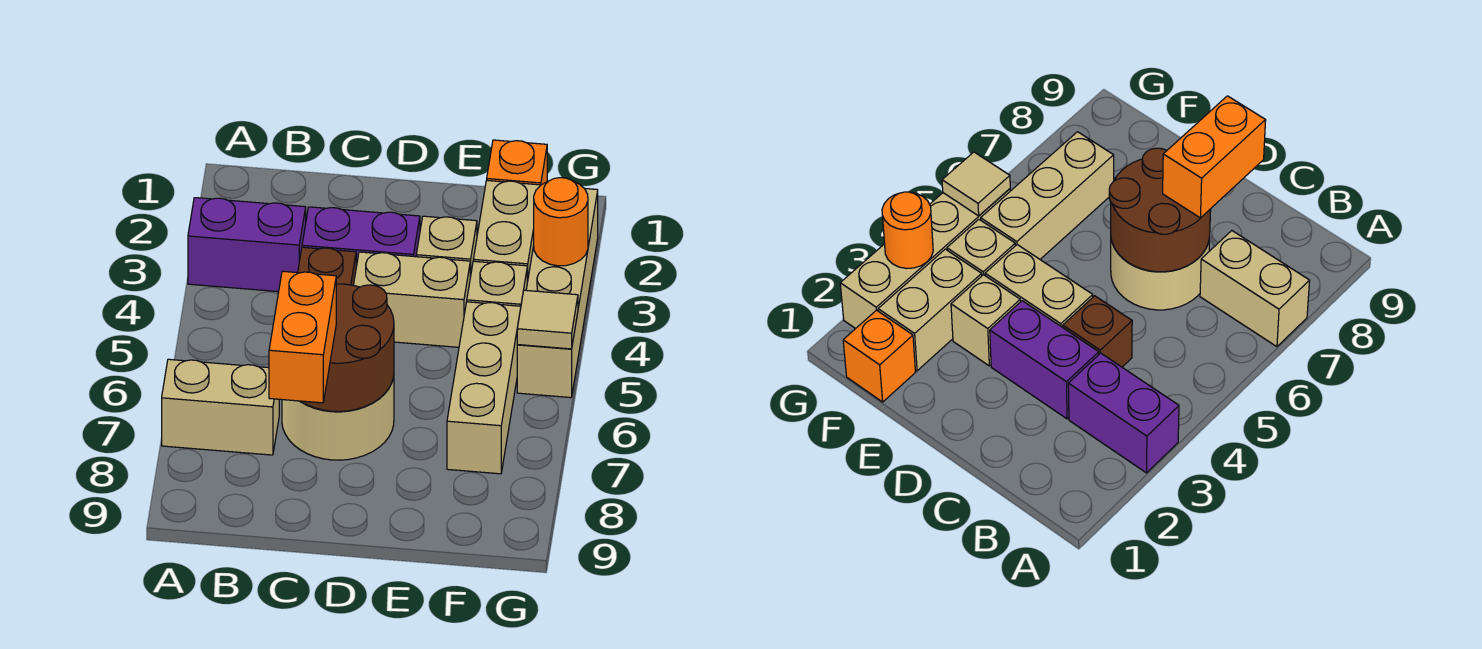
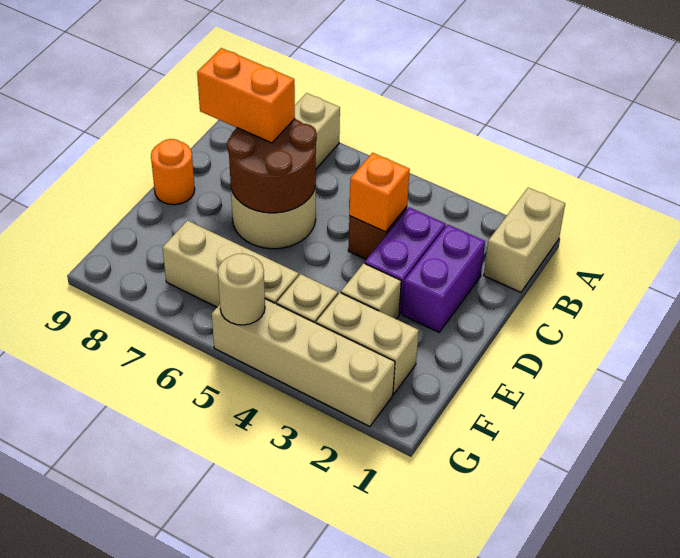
purple 1x2 brick [188,198,306,292] -> purple 1x2 brick moved to [402,225,485,332]
tan 1x2 brick [354,252,470,347] -> tan 1x2 brick moved to [484,188,565,292]
orange 1x1 brick [487,140,547,185] -> orange 1x1 brick moved to [349,153,410,232]
orange 1x1 round brick [534,178,588,266] -> orange 1x1 round brick moved to [151,139,195,205]
tan 1x1 tile [517,290,578,349] -> tan 1x1 round brick [218,254,265,325]

